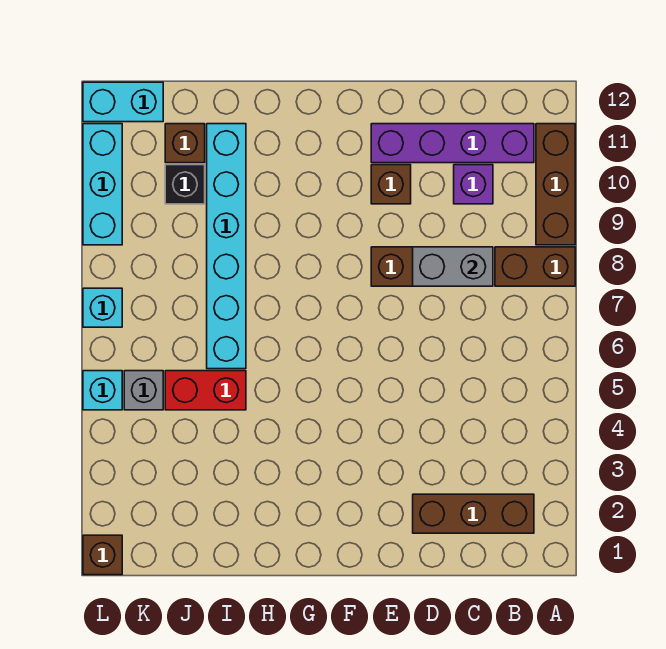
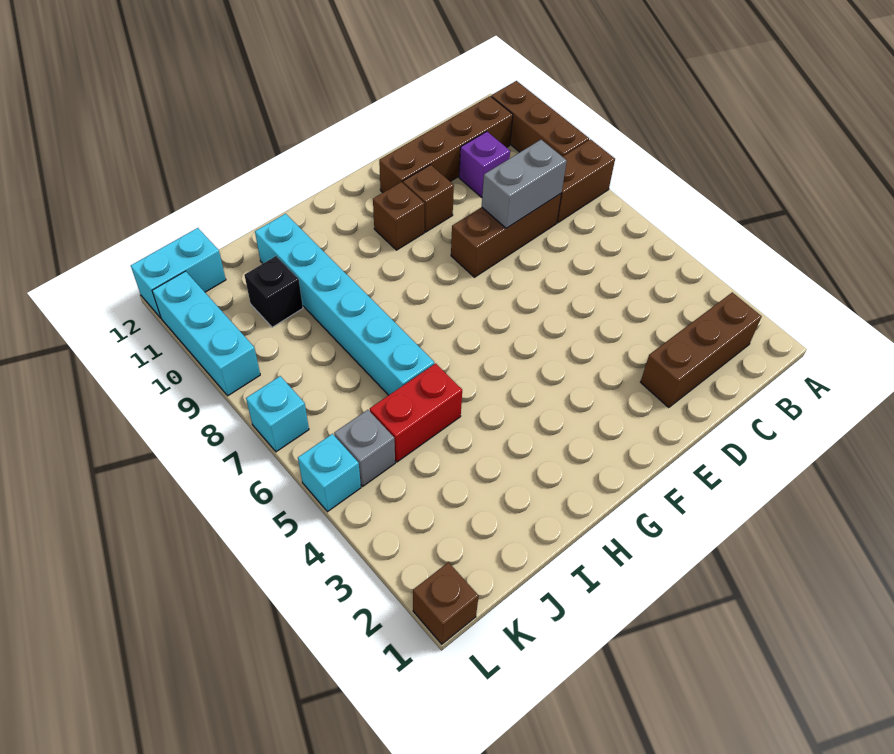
purple 1x4 brick [371,124,534,163] -> brown 1x4 brick [379,96,513,193]
brown 1x1 brick [165,124,205,163] -> brown 1x1 brick moved to [373,182,424,250]

